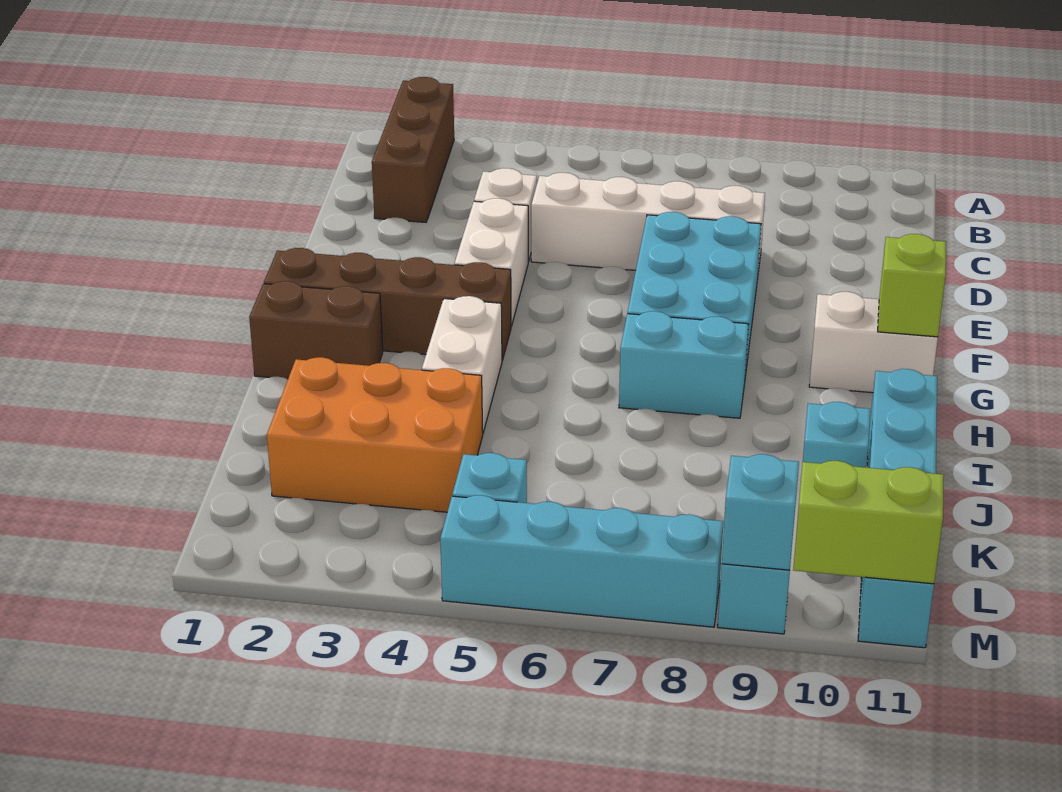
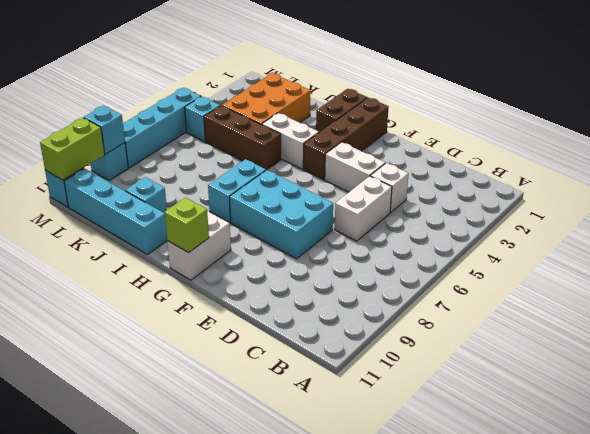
brown 1x3 brick [372,77,454,222] -> brown 1x3 brick moved to [204,106,281,170]
white 1x4 brick [531,173,765,272] -> white 1x2 brick [335,176,392,241]

